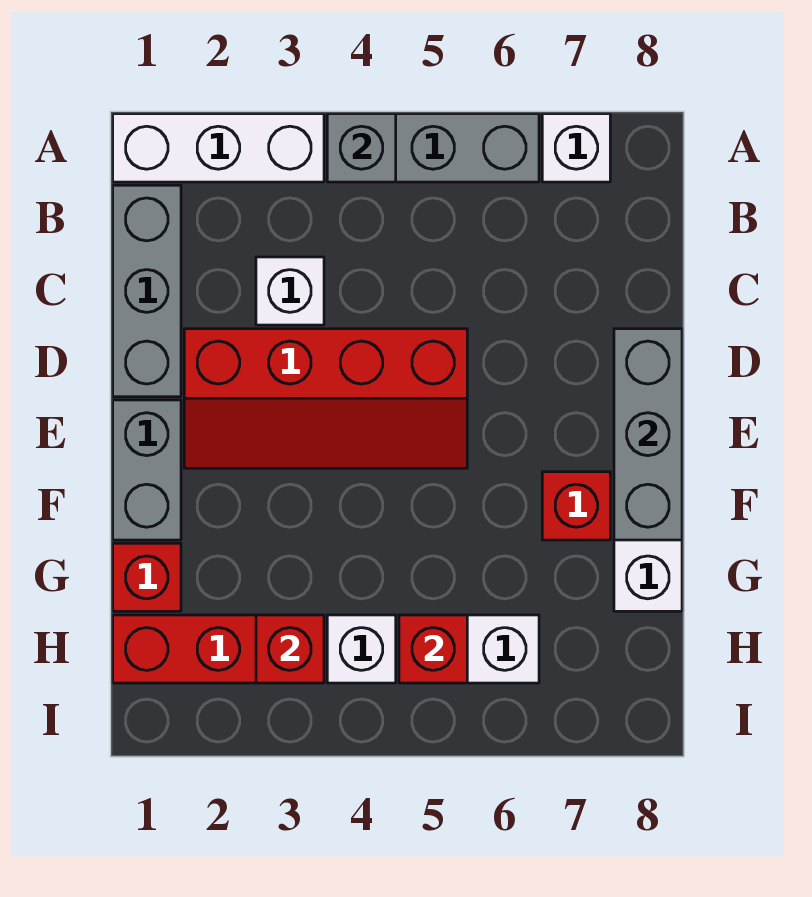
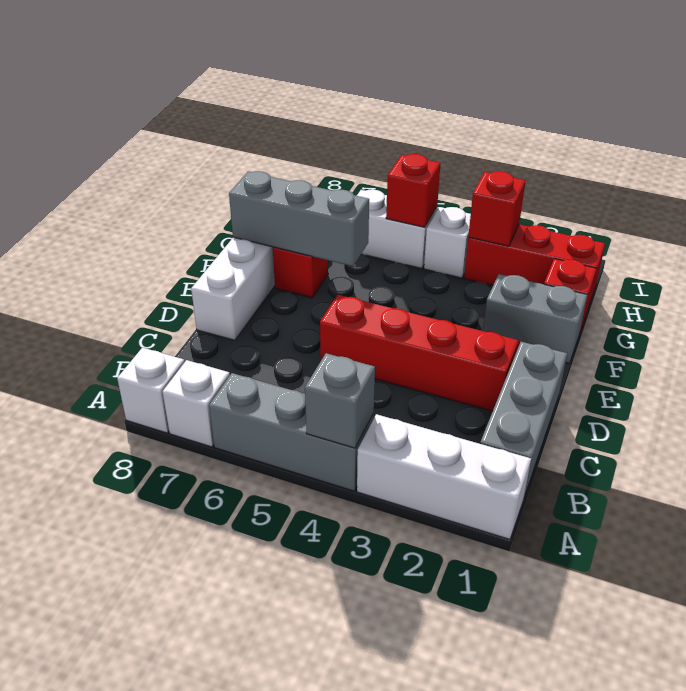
white 1x1 brick [256,257,324,325] -> white 1x1 brick moved to [117,348,185,433]
grey 1x3 brick [614,329,682,540] -> grey 1x3 brick turned to [229,171,369,266]
grey 1x2 brick [113,400,181,540] -> grey 1x2 brick turned to [483,274,587,363]

